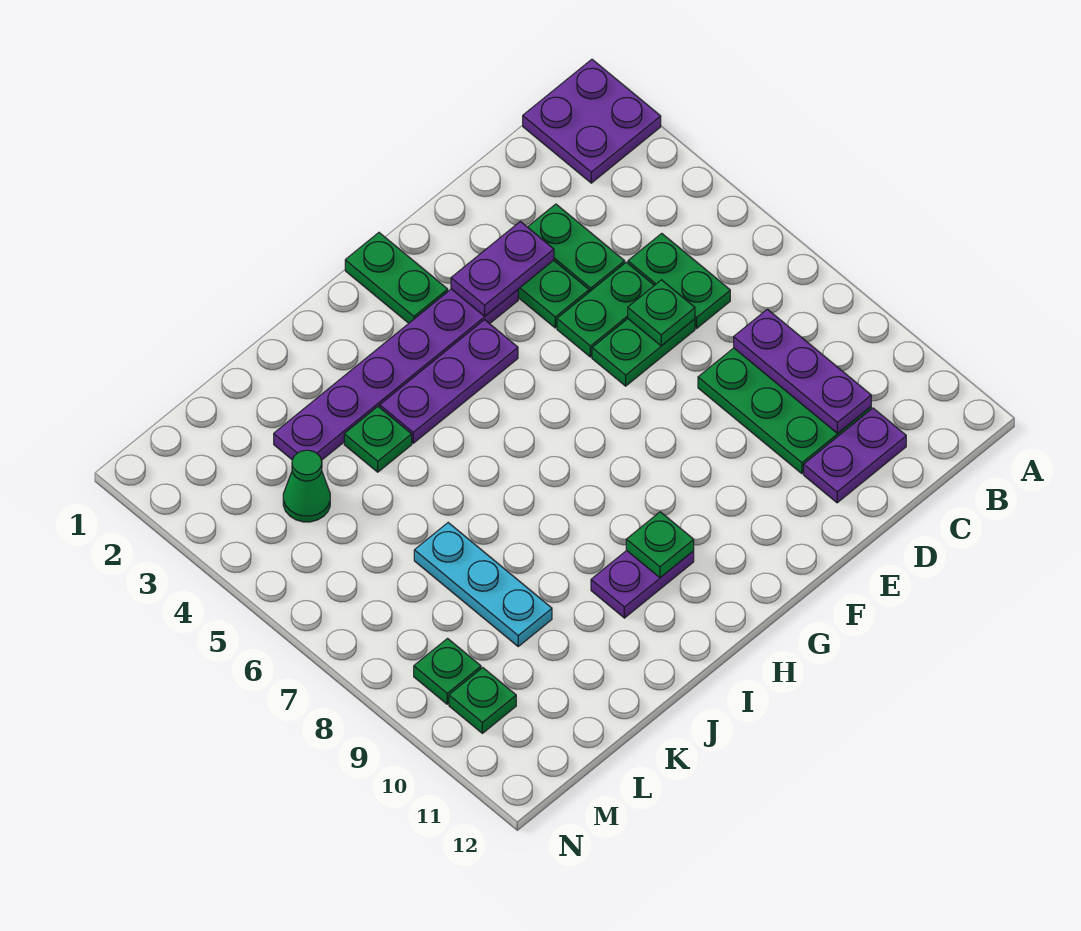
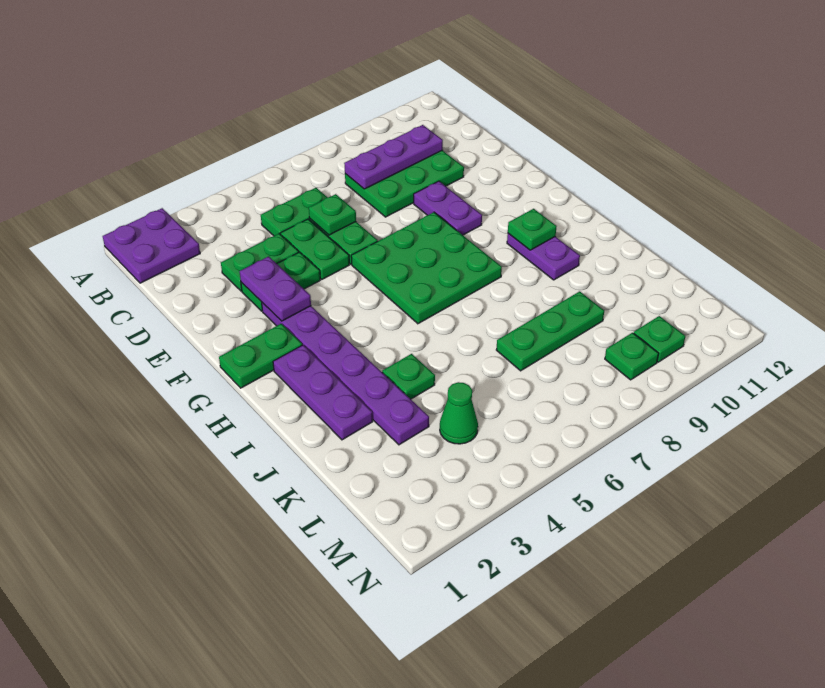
purple 1x2 plate [804,408,906,503] -> purple 1x2 plate moved to [414,181,482,235]
none -> green 3x3 plate [351,212,502,324]
purple 1x3 plate [380,320,518,443] -> purple 1x3 plate moved to [273,345,373,440]
cyan 1x3 plate [414,523,552,646] -> green 1x3 plate [496,291,604,371]

